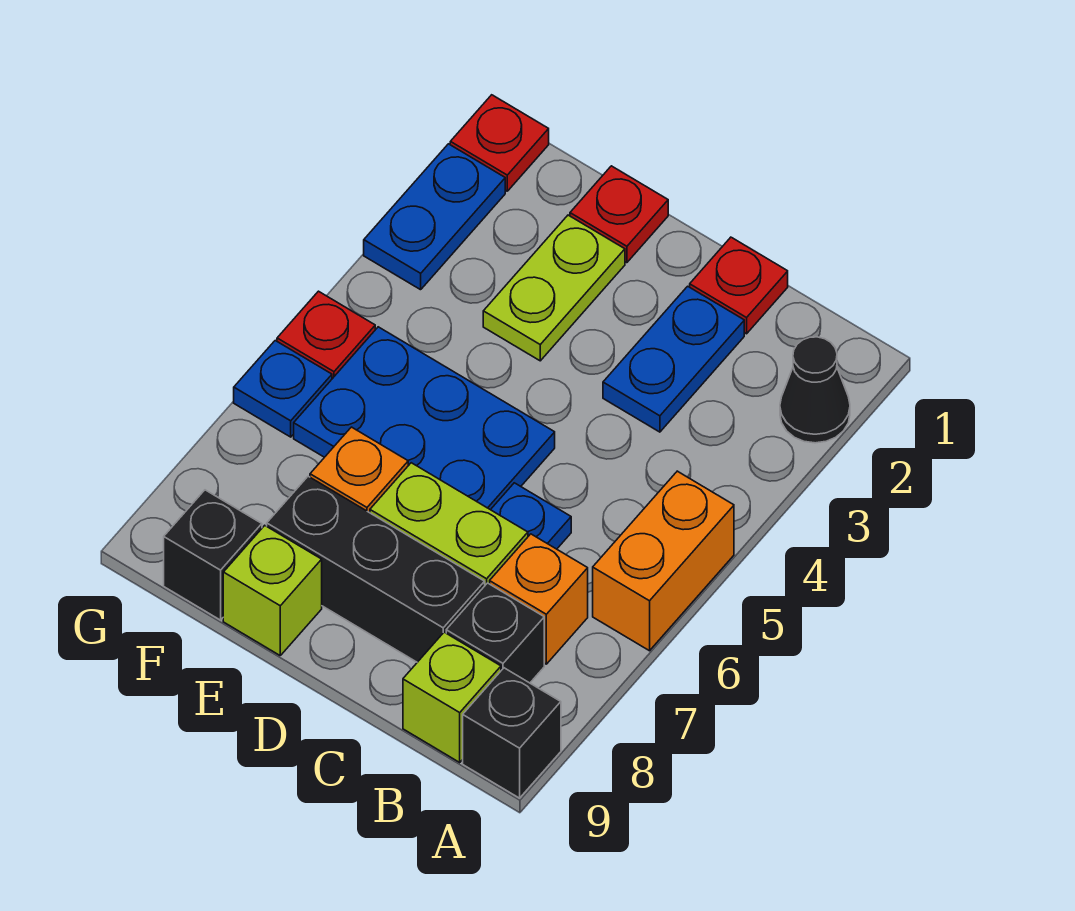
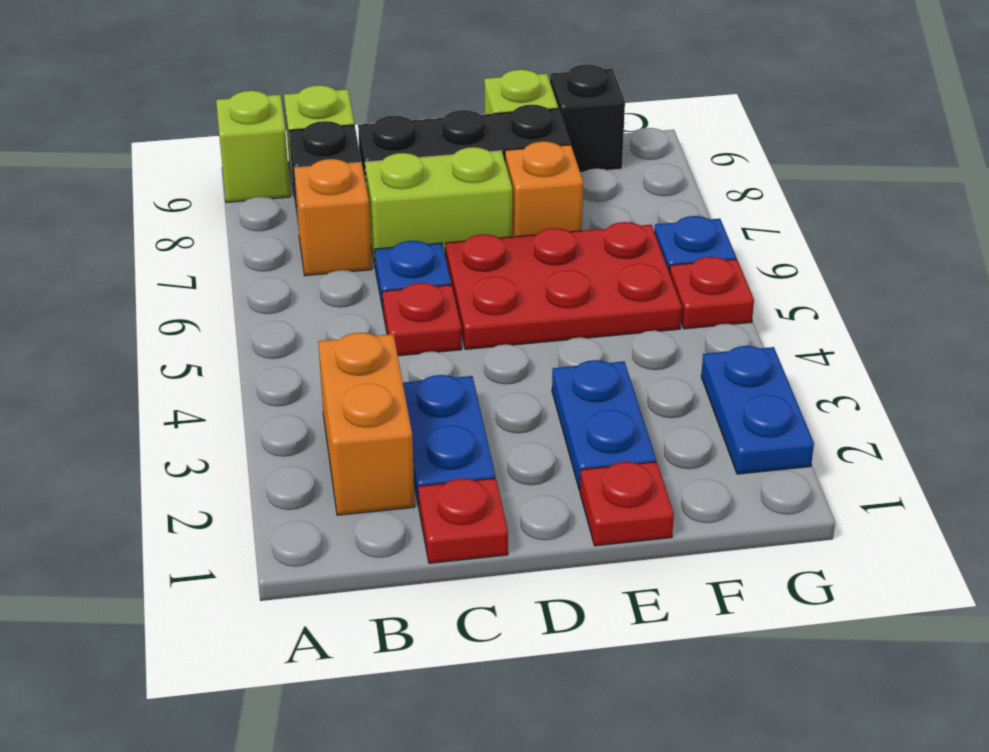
black 1x1 cone [780,337,850,443] -> none
orange 1x2 brick [593,471,734,651] -> orange 1x2 brick moved to [318,333,415,515]
black 1x1 brick [463,668,561,798] -> lime 1x1 brick [216,91,290,202]
blue 2x3 plate [294,327,555,510] -> red 2x3 plate [446,222,682,349]
lime 1x2 plate [483,215,625,361] -> blue 1x2 plate [552,360,656,490]
red 1x1 plate [450,95,549,191] -> red 1x1 plate moved to [382,283,462,356]

